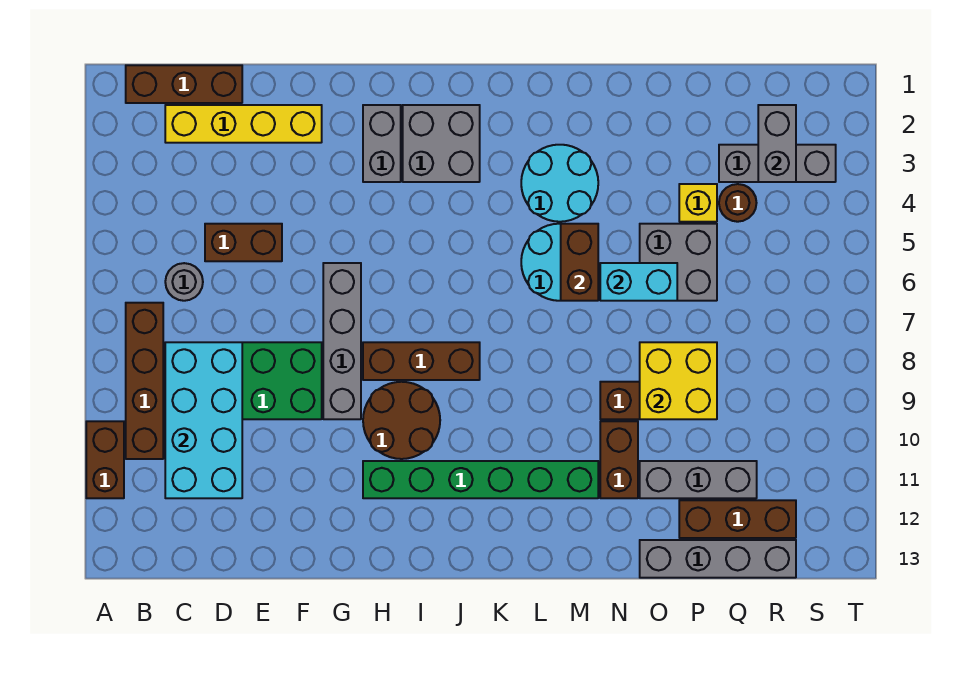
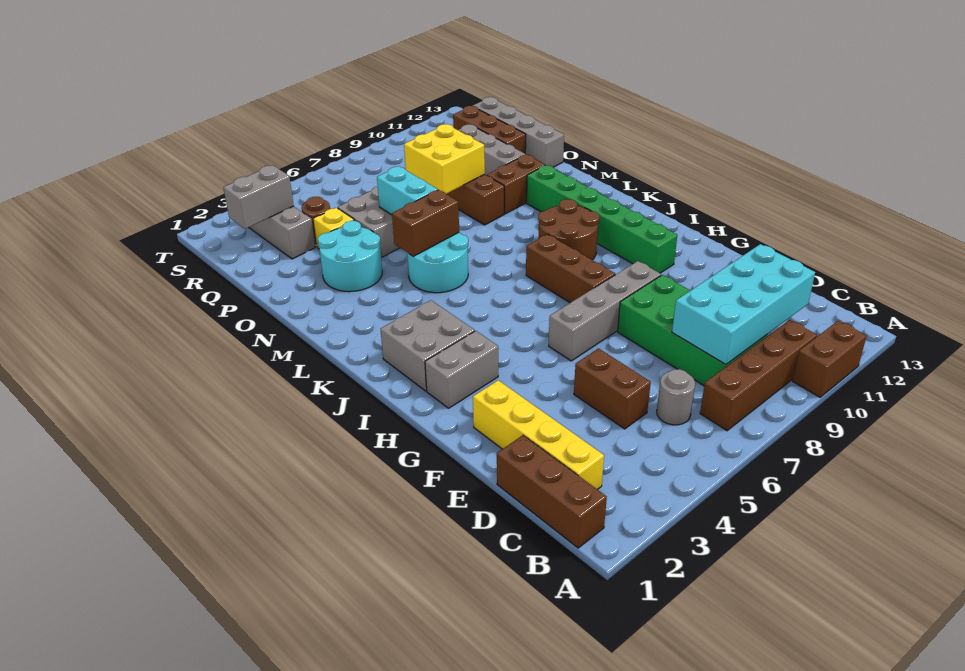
brown 2x2 round brick [363,382,440,459] -> brown 2x2 round brick moved to [538,199,599,260]
cyan 2x2 round brick [521,145,598,222] -> cyan 2x2 round brick moved to [318,221,382,292]

